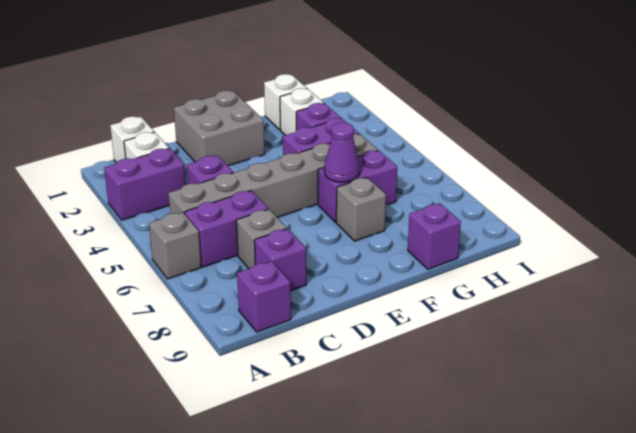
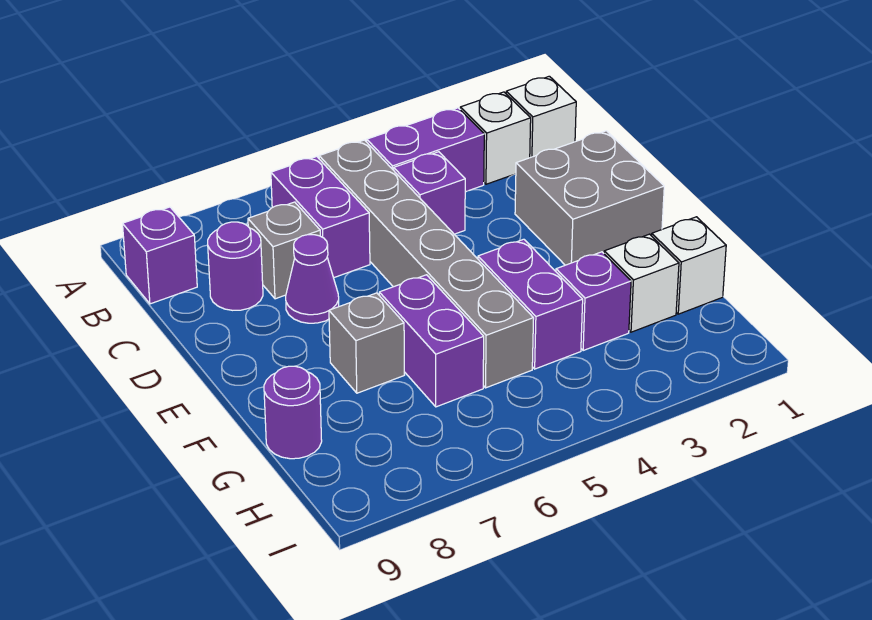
purple 1x2 brick [104,148,186,220] -> purple 1x2 brick turned to [367,108,484,192]
grey 1x1 brick [149,212,201,279] -> none
purple 1x1 brick [254,229,306,291] -> purple 1x1 round brick [208,222,263,310]
purple 1x1 cone [324,122,360,182] -> purple 1x1 cone moved to [286,235,339,323]
purple 1x1 brick [408,203,461,269] -> purple 1x1 round brick [264,366,322,459]

